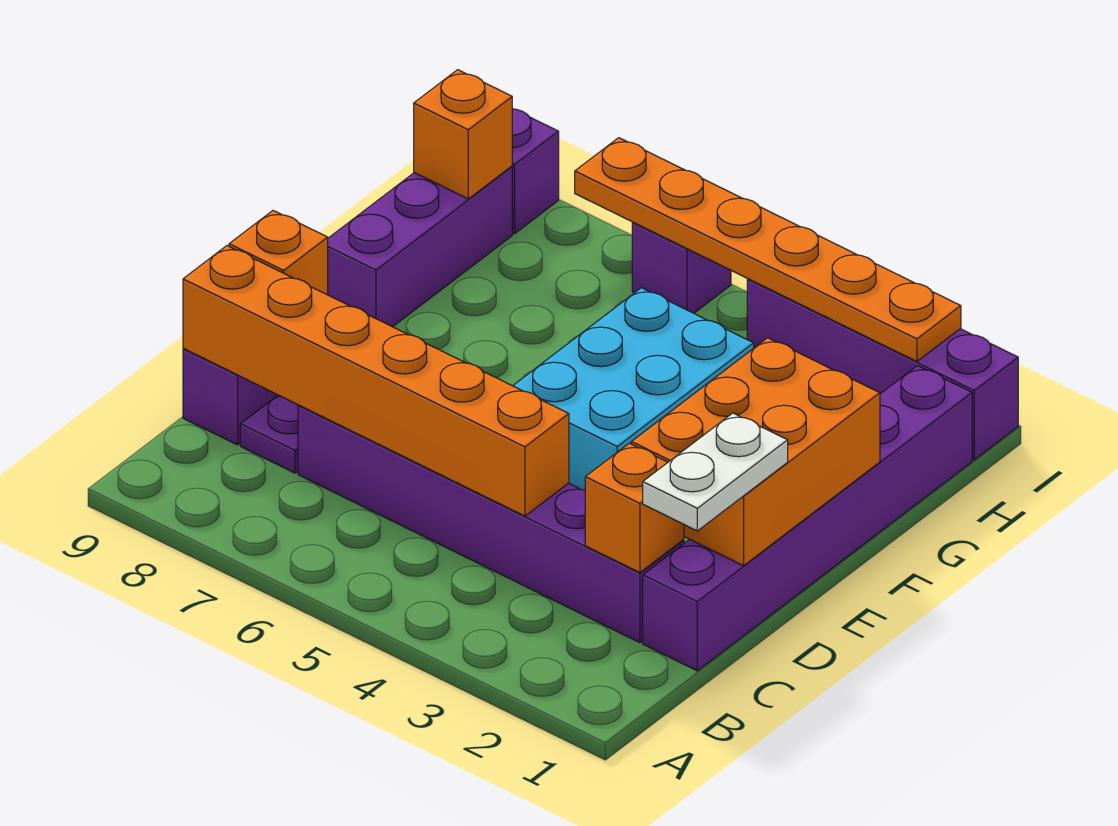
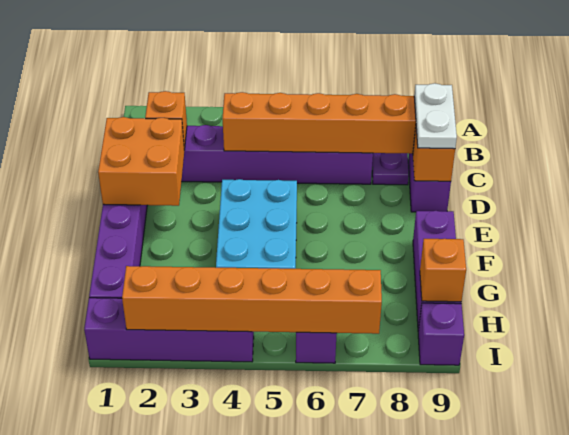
white 1x2 plate [643,413,788,531] -> white 1x2 plate moved to [414,83,457,149]
orange 2x3 brick [631,338,880,566] -> orange 2x2 brick [98,117,184,206]
orange 1x6 plate [575,138,961,362] -> orange 1x6 brick [122,266,382,334]

